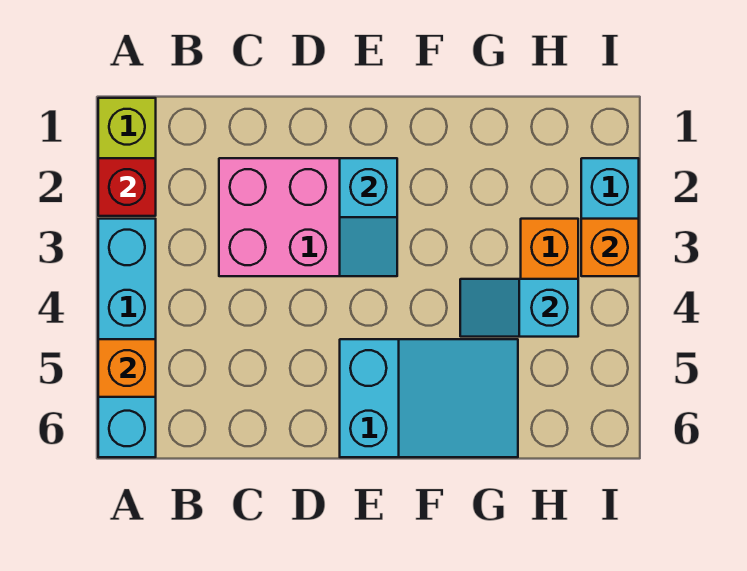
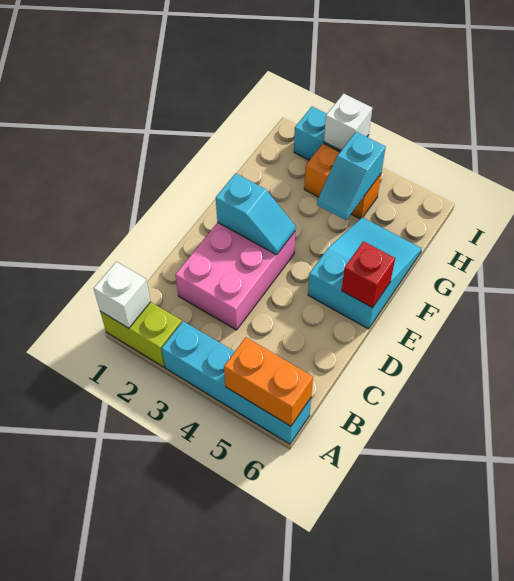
none -> white 1x1 brick [94,262,151,328]
red 1x1 brick [98,158,156,216] -> red 1x1 brick moved to [342,241,395,308]
orange 1x1 brick [98,339,156,397] -> orange 1x2 brick [224,337,313,426]
orange 1x1 brick [581,219,639,276] -> white 1x1 brick [324,94,372,150]

